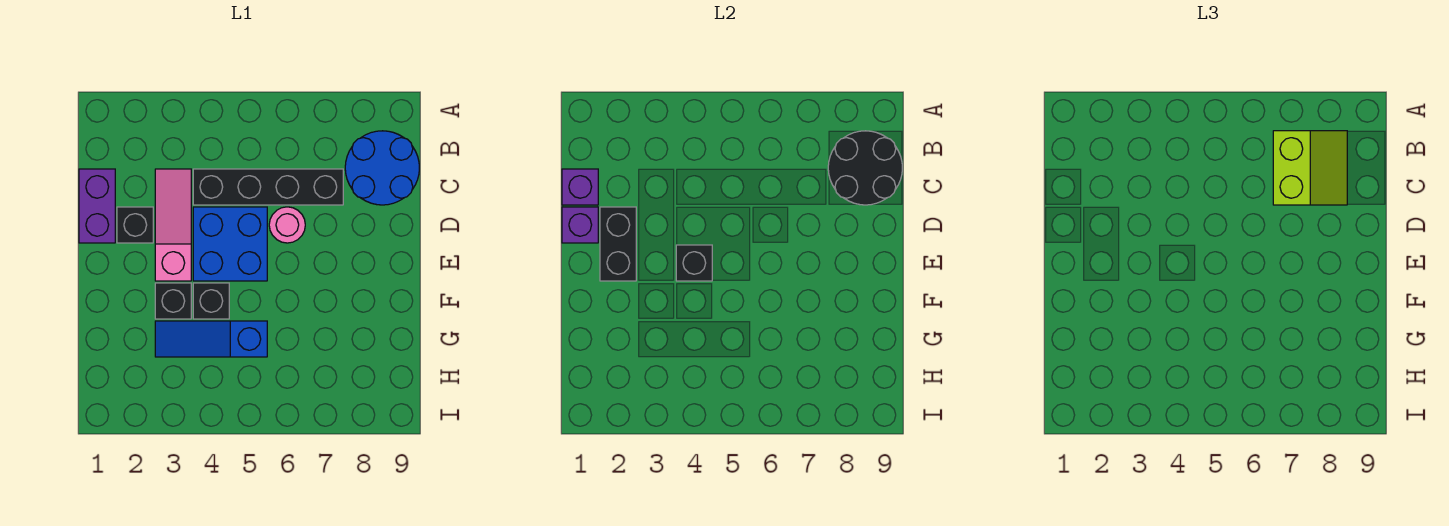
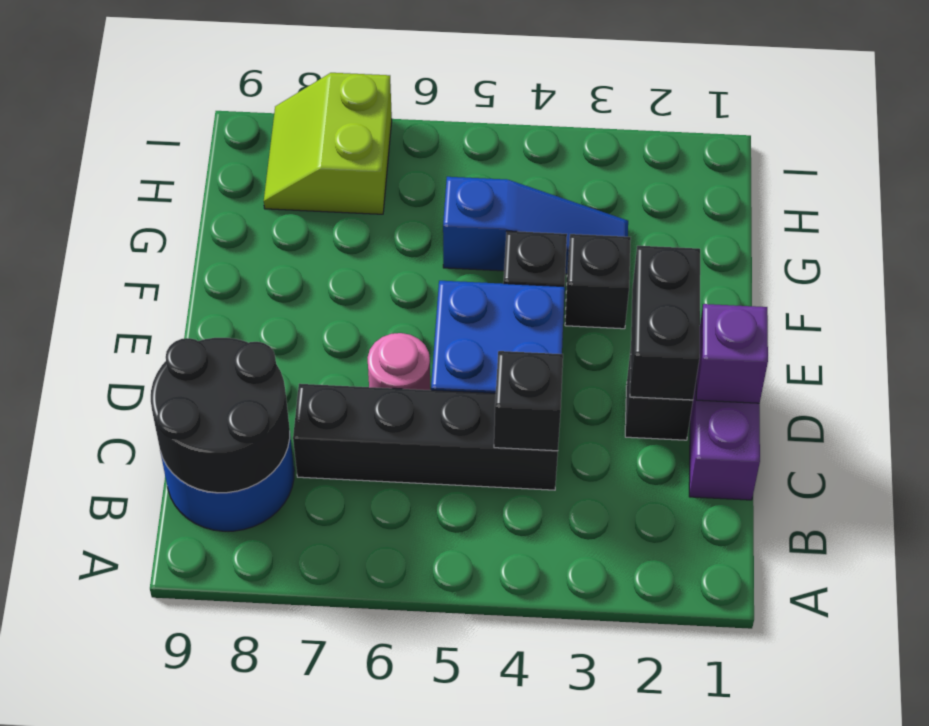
lime 2x2 slope [1273,131,1347,205] -> lime 2x2 slope moved to [264,73,392,214]
purple 1x1 brick [562,169,598,205] -> none
pink 1x3 slope [155,169,191,281] -> none
black 1x1 brick [676,245,712,281] -> black 1x1 brick moved to [494,351,563,451]

